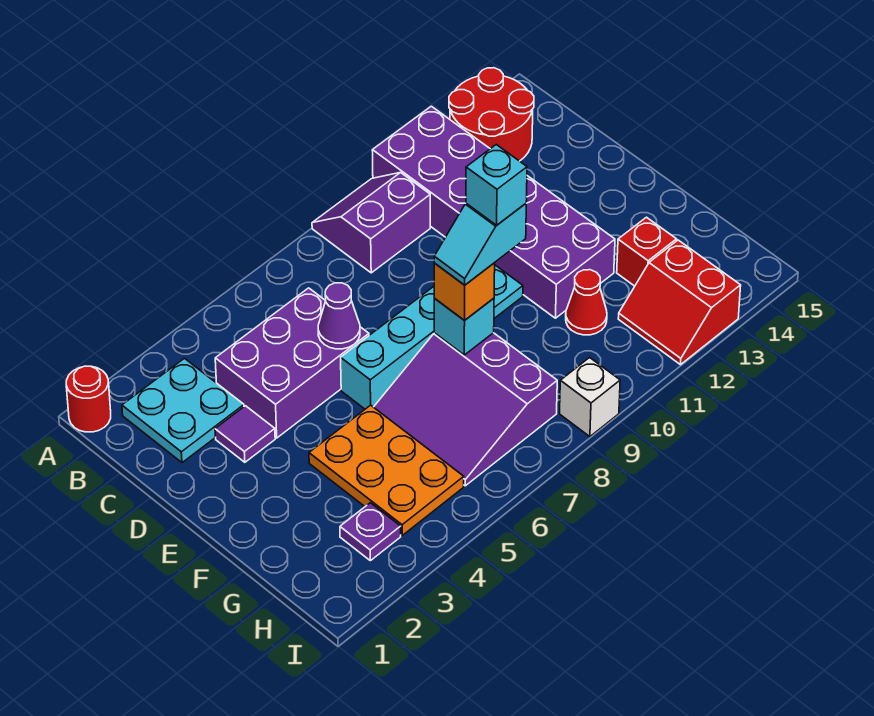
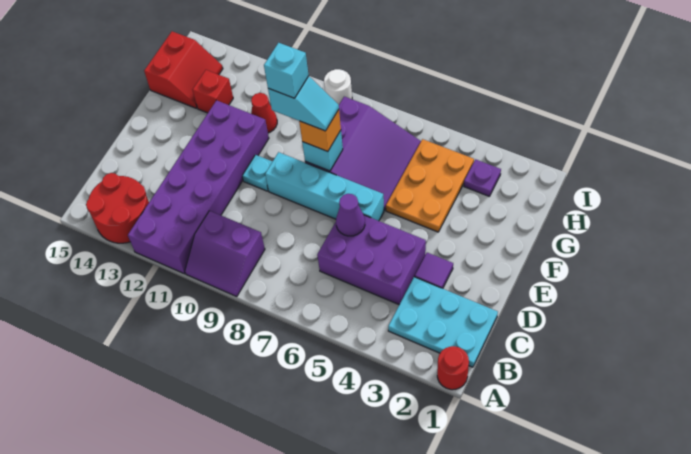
cyan 2x2 plate [122,358,244,463] -> cyan 2x3 plate [388,277,498,367]
red 2x2 slope [618,240,741,365] -> red 2x2 slope moved to [144,31,223,108]
white 1x1 brick [560,358,620,437] -> white 1x1 round brick [324,69,352,105]

